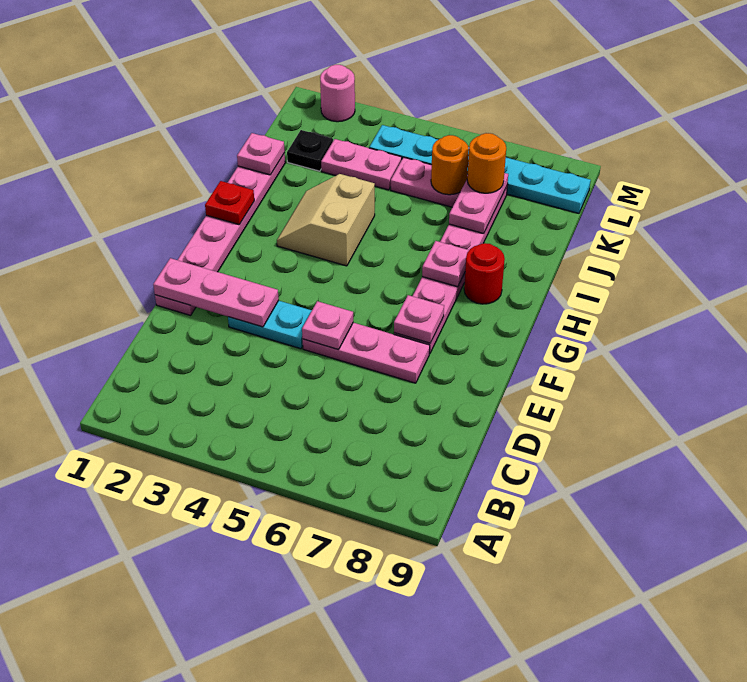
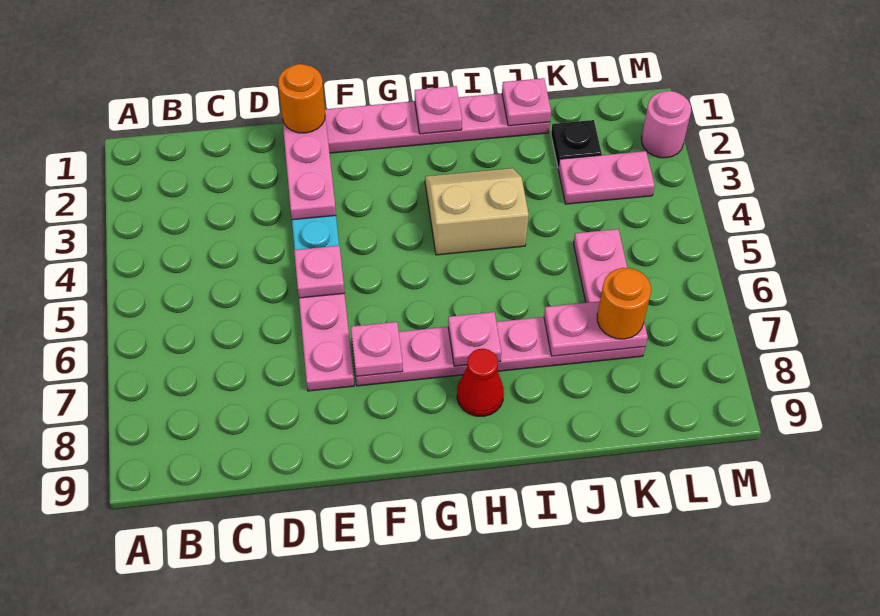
red 1x1 plate [205,181,254,225] -> pink 1x1 plate [415,86,462,134]
red 1x1 round brick [464,243,505,304] -> red 1x1 cone [457,349,504,416]
pink 1x2 plate [321,139,402,190] -> pink 1x2 plate turned to [558,151,655,204]
orange 1x1 round brick [431,135,469,195] -> orange 1x1 round brick moved to [278,64,325,133]
cyan 1x6 plate [369,125,591,213] -> none

